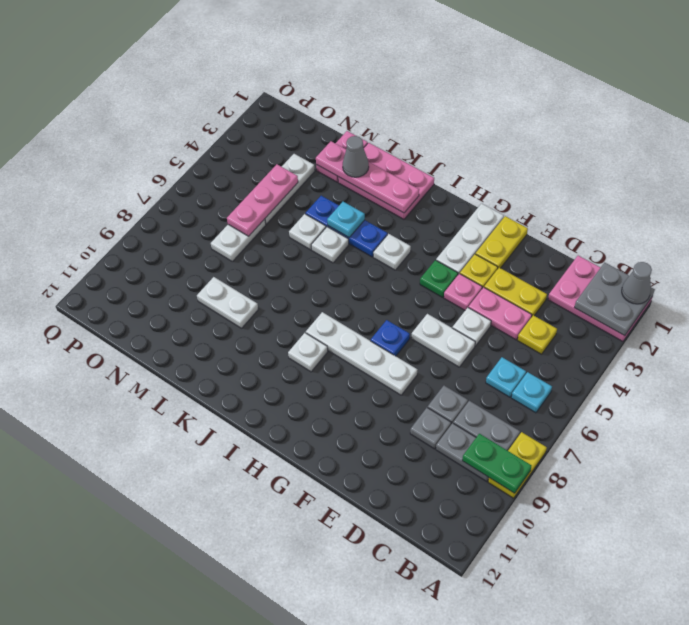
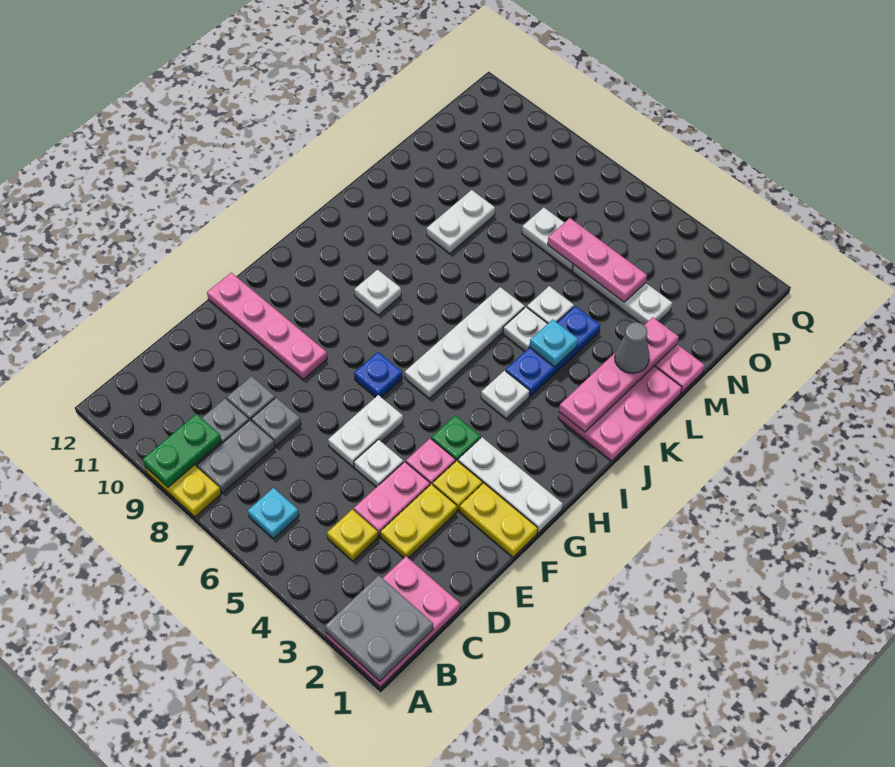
grey 1x1 cone [622,262,652,304] -> none
cyan 1x1 plate [486,357,526,397] -> none
white 1x4 plate [306,312,417,395] -> white 1x4 plate moved to [405,287,525,398]
none -> pink 1x4 plate [207,273,327,380]

